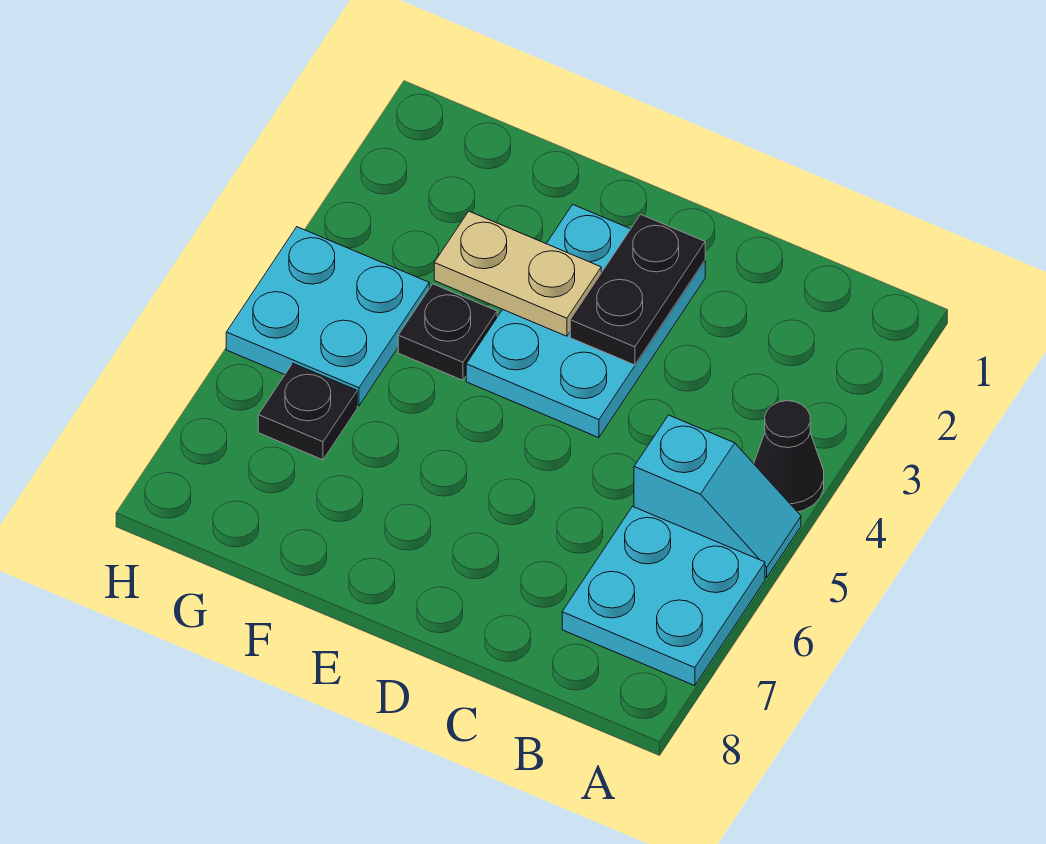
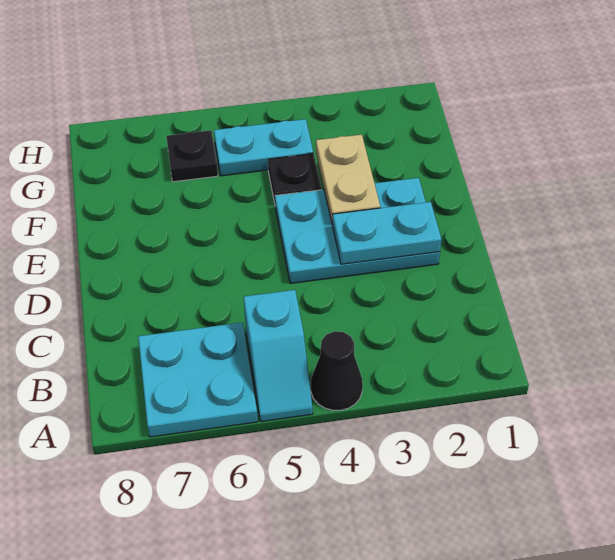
black 1x2 plate [570,214,705,365] -> cyan 1x2 plate [333,202,441,264]
cyan 2x2 plate [226,227,429,406] -> cyan 1x2 plate [214,119,313,176]

